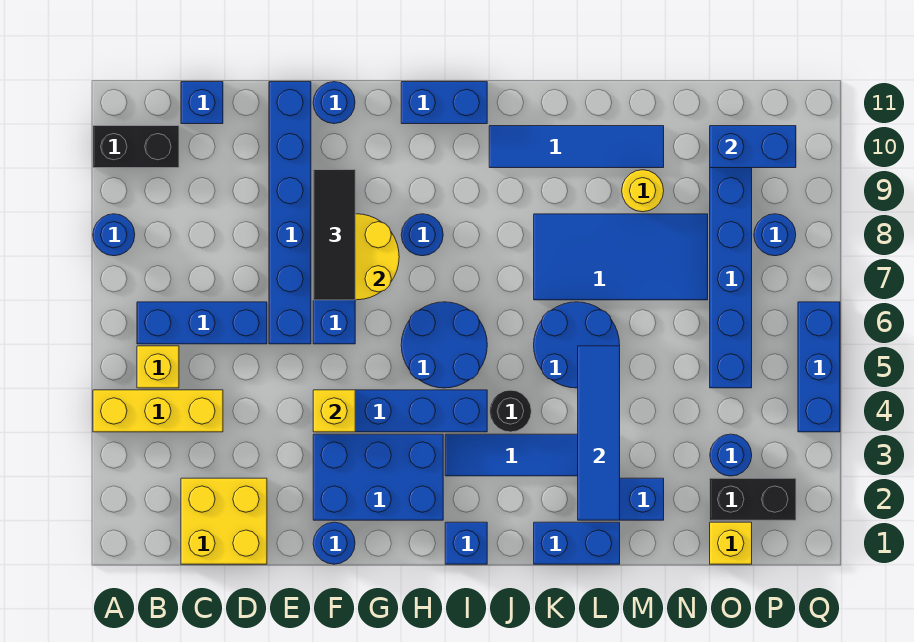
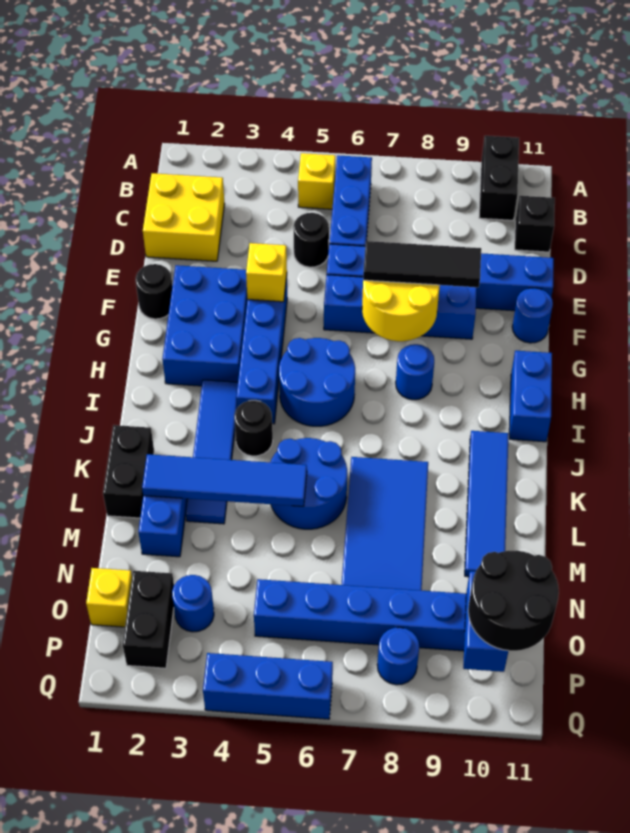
yellow 1x3 brick [93,390,223,432] -> none
blue 1x1 round brick [93,214,135,256] -> none
blue 1x1 brick [181,82,223,124] -> black 1x1 brick [515,196,555,252]
none -> black 1x1 round brick [293,213,329,267]
blue 1x1 round brick [313,522,355,564] -> black 1x1 round brick [136,264,173,319]
blue 1x1 brick [445,522,487,564] -> none
blue 1x2 brick [534,522,620,564] -> black 1x2 brick [103,425,154,518]
yellow 1x1 round brick [622,170,664,212] -> none
none -> black 2x2 round brick [468,551,559,651]

